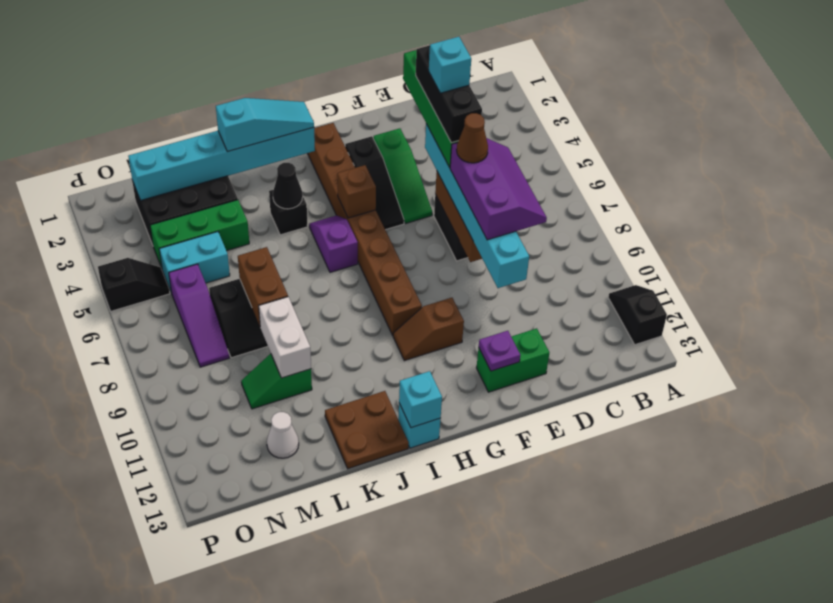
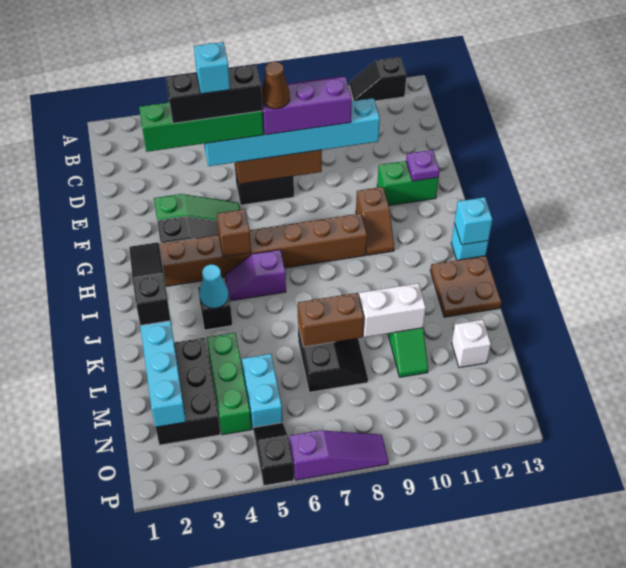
green 1x2 brick [477,328,549,392] -> green 1x2 brick turned to [377,161,439,205]
cyan 1x3 slope [216,98,314,152] -> black 1x3 slope [129,242,170,326]
black 1x1 cone [273,163,303,209] -> cyan 1x1 cone [199,264,229,308]
white 1x1 cone [267,412,299,458] -> white 1x1 brick [452,319,491,368]
purple 1x3 slope [169,264,229,367] -> purple 1x3 slope moved to [289,430,388,480]

